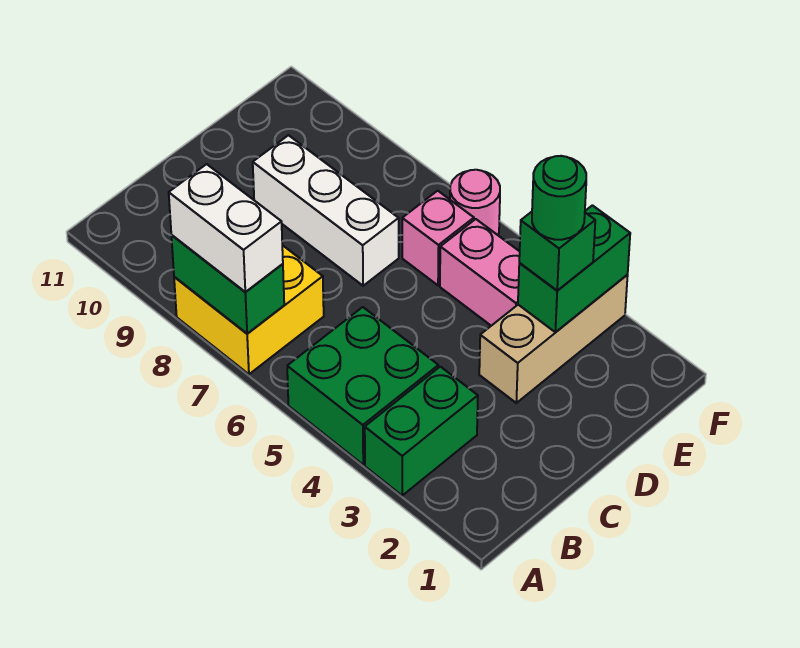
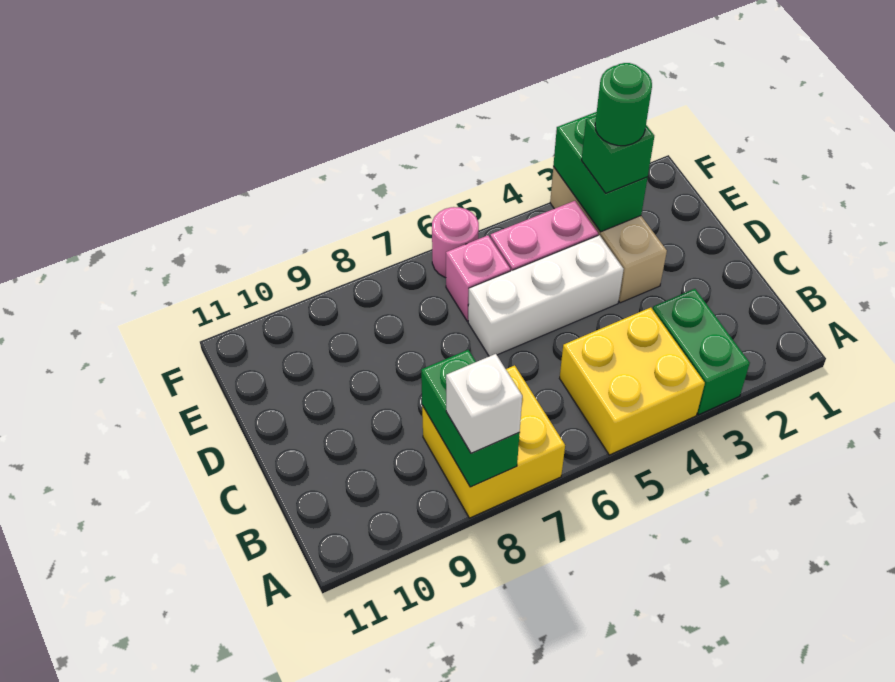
green 2x2 brick [287,307,438,465] -> yellow 2x2 brick [560,307,705,455]
green 1x2 brick [171,235,284,334] -> green 1x2 brick turned to [421,350,520,487]
white 1x2 brick [169,164,283,292] -> white 1x1 brick [446,354,522,453]
white 1x3 brick [253,135,399,286] -> white 1x3 brick moved to [468,235,624,356]

